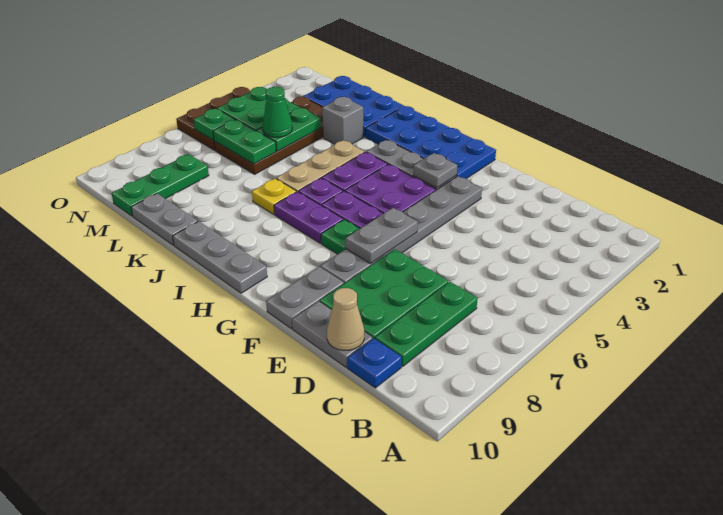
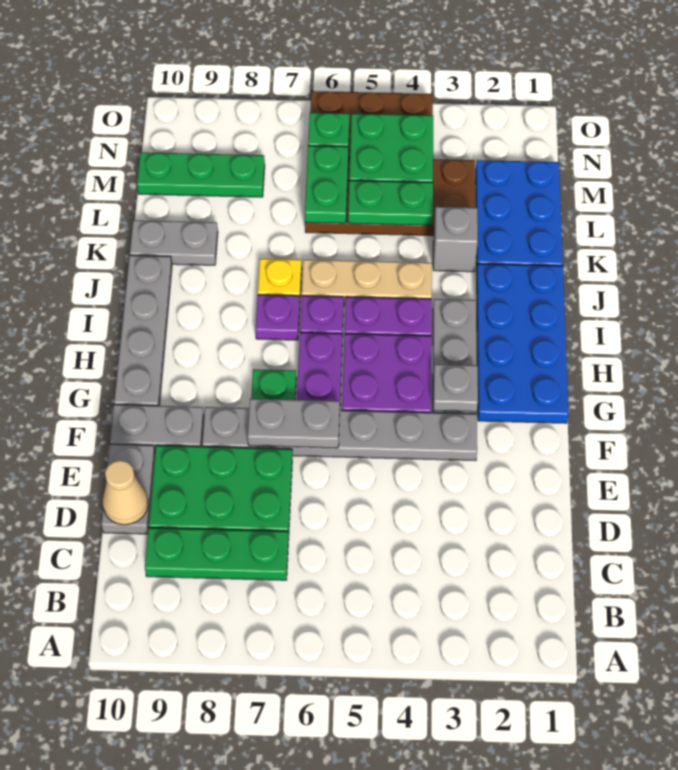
blue 1x1 plate [347,338,402,388] -> none
purple 1x2 plate [274,192,343,243] -> purple 1x1 plate [255,295,300,340]
grey 1x3 plate [173,221,267,293] -> grey 1x4 plate [114,255,172,406]
grey 1x2 plate [131,193,198,245] -> grey 1x2 plate turned to [130,220,218,265]
green 1x1 cone [263,87,292,137] -> none

